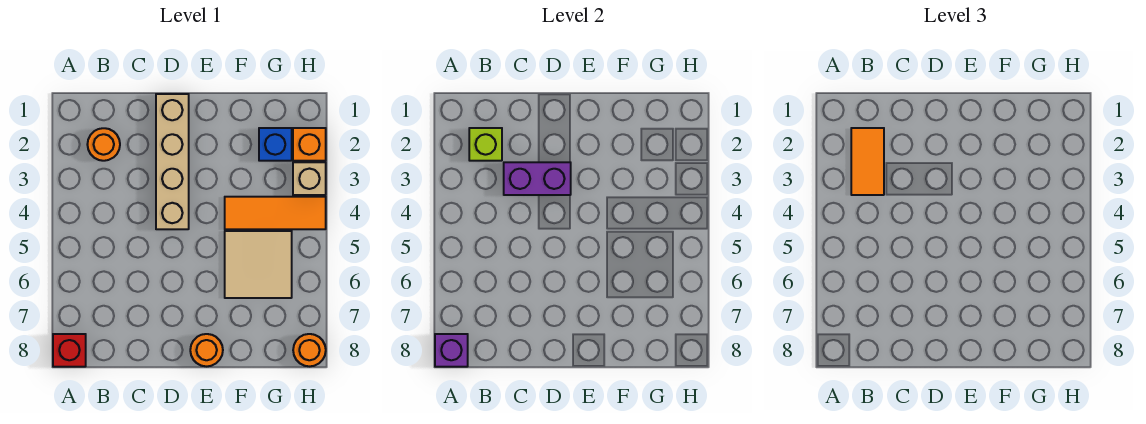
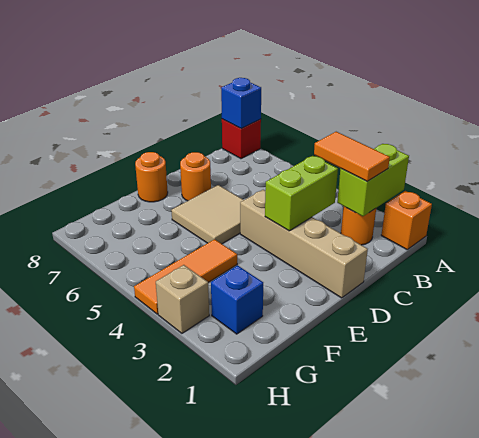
purple 1x1 brick [435,334,468,367] -> blue 1x1 brick [221,78,261,128]
lime 1x1 brick [469,128,502,161] -> lime 1x2 brick [337,144,409,216]
purple 1x2 brick [504,162,571,195] -> lime 1x2 brick [265,156,338,231]
tan 2x2 tile [225,231,292,298] -> tan 2x2 tile moved to [171,185,243,244]
orange 1x1 brick [293,128,326,161] -> orange 1x1 brick moved to [381,191,432,250]
orange 1x1 round brick [293,334,326,366] -> orange 1x1 round brick moved to [180,152,211,201]

